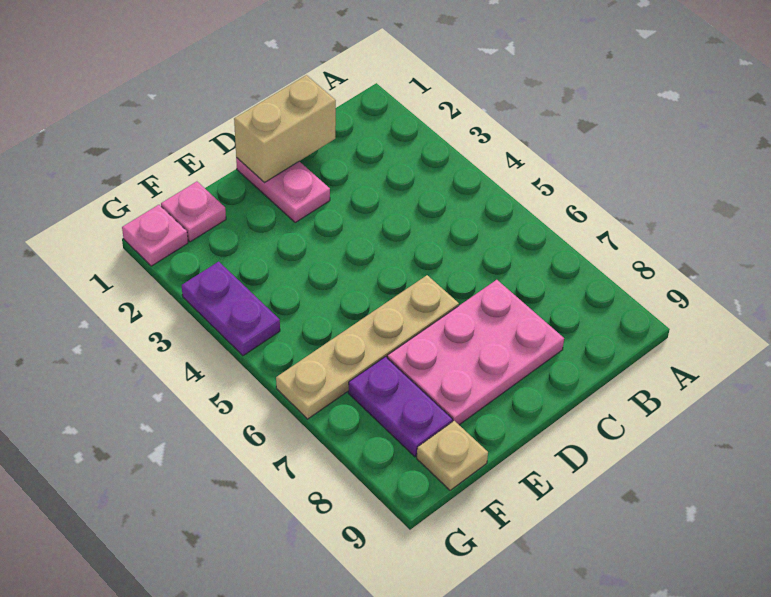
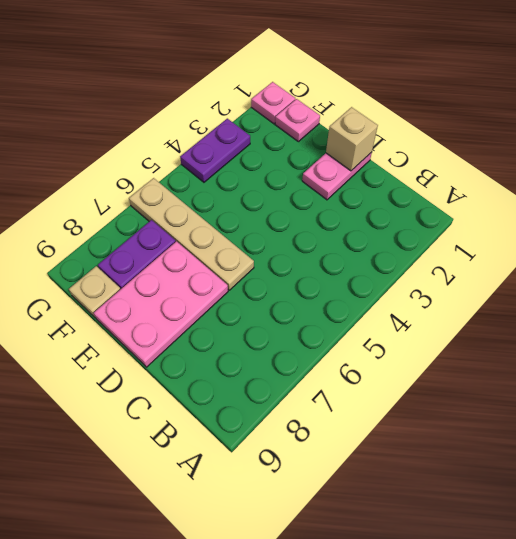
tan 1x2 brick [234,75,336,183] -> tan 1x1 brick [326,107,378,171]
pink 2x3 plate [387,280,564,425] -> pink 2x3 plate turned to [94,241,228,367]

